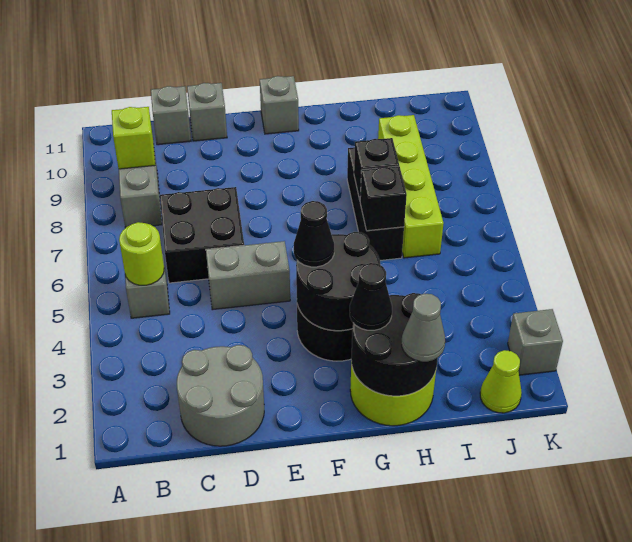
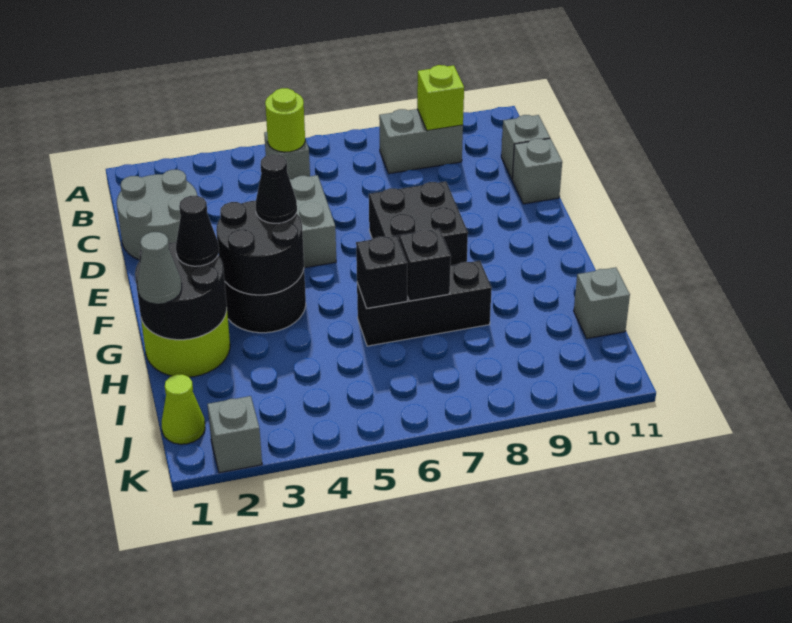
black 2x2 brick [160,187,244,283] -> black 2x2 brick moved to [369,181,468,266]
grey 1x1 brick [260,76,299,134] -> grey 1x1 brick moved to [574,267,630,339]
lime 1x4 brick [378,115,444,258] -> none

